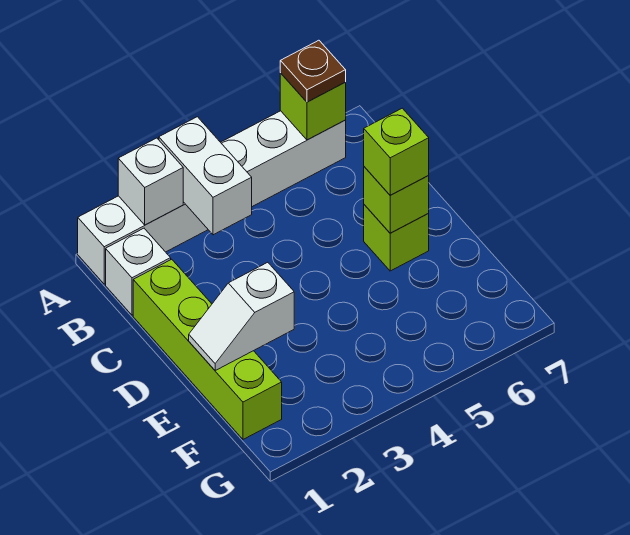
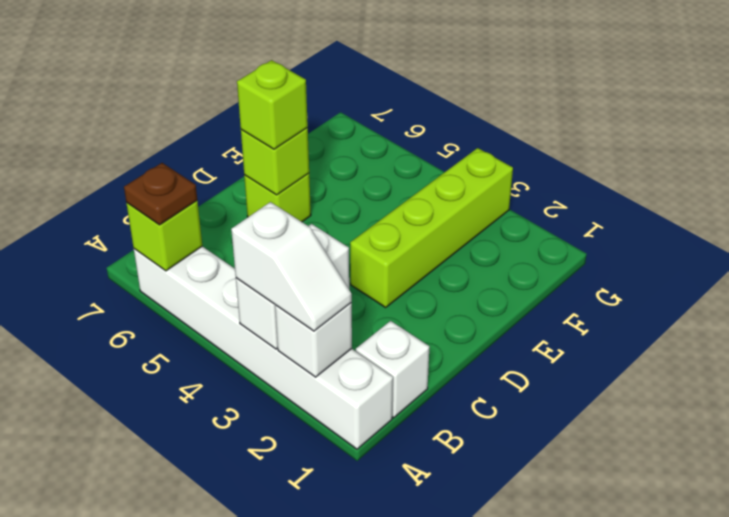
lime 1x4 brick [133,259,282,439] -> lime 1x4 brick moved to [350,148,513,307]
white 1x2 slope [189,262,294,370] -> white 1x2 slope moved to [231,202,352,331]

